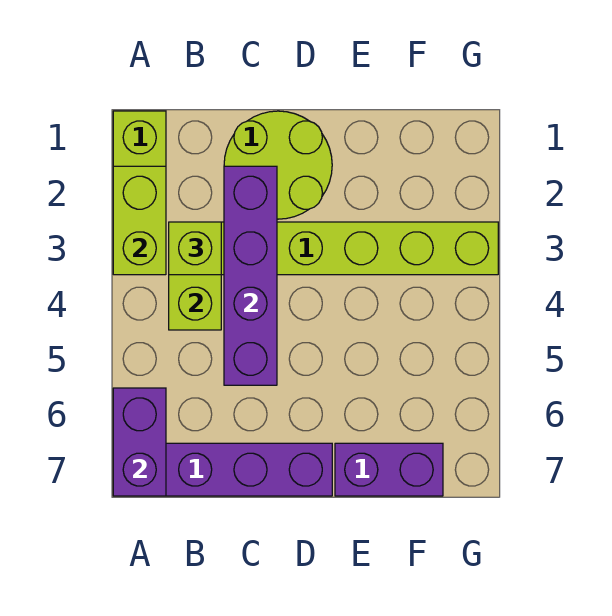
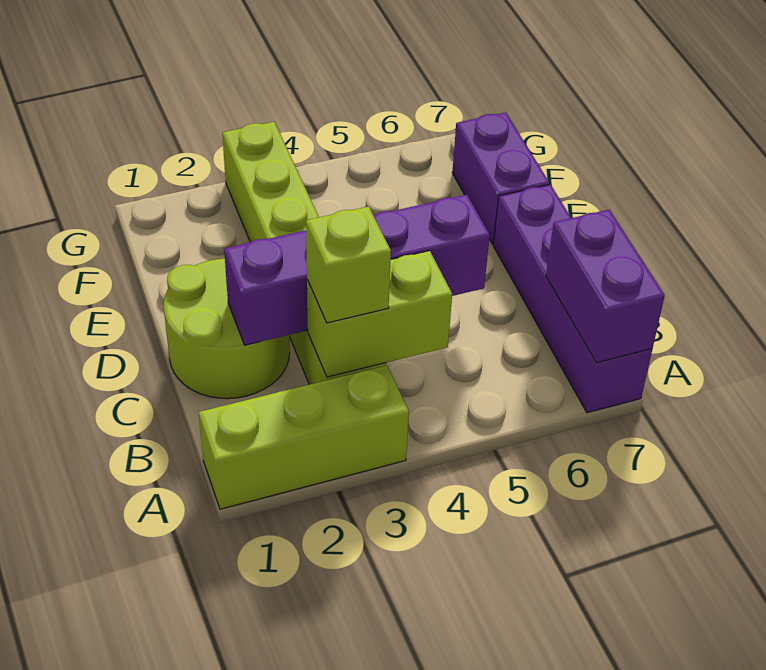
lime 1x2 brick [113,166,166,275] -> none
purple 1x2 brick [113,388,166,496] -> purple 1x2 brick turned to [546,210,665,363]

